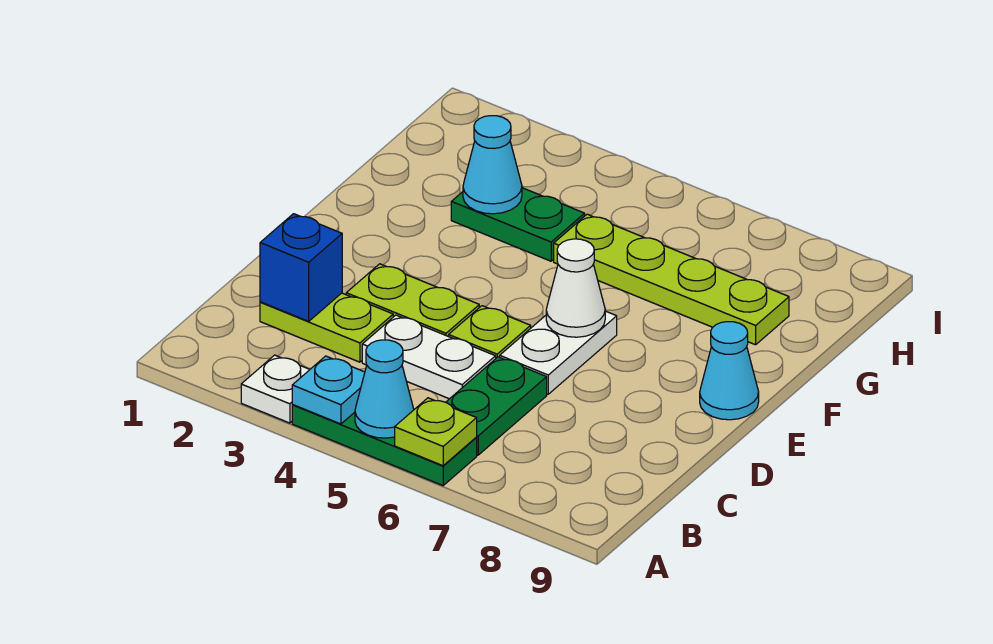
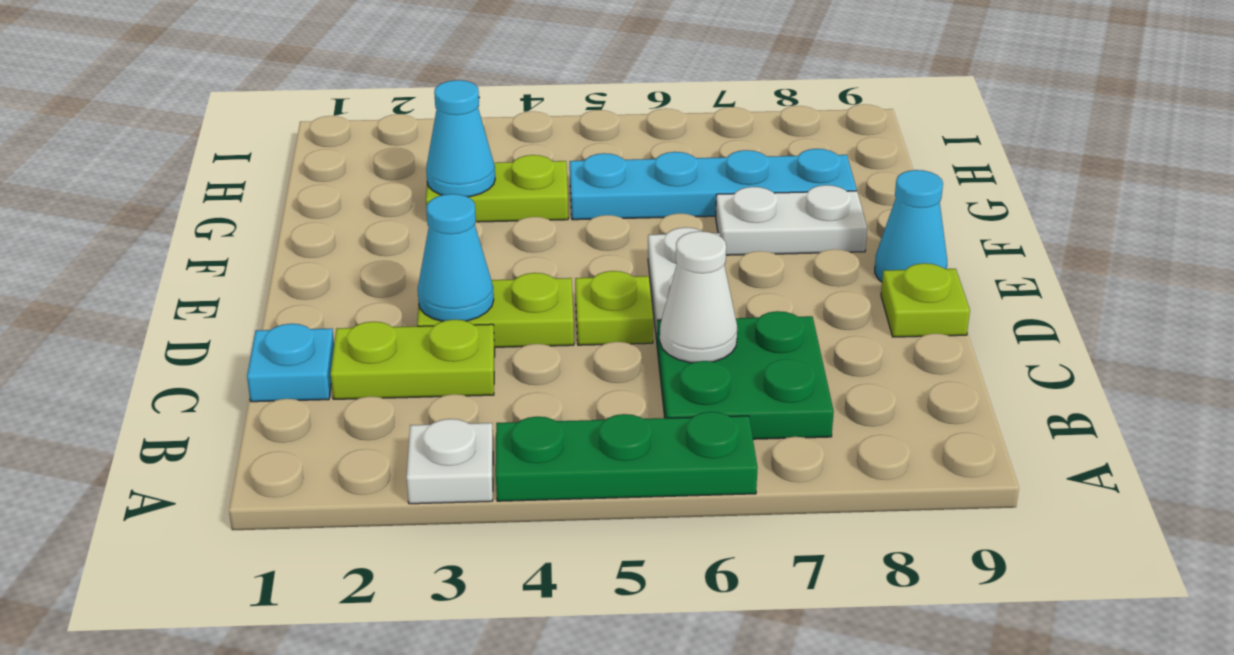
cyan 1x1 plate [292,356,365,424] -> cyan 1x1 plate moved to [247,324,334,402]
cyan 1x1 cone [355,340,414,438] -> cyan 1x1 cone moved to [418,194,494,321]
lime 1x1 plate [395,398,477,466] -> lime 1x1 plate moved to [881,263,970,337]
green 1x2 plate [446,357,547,455] -> green 2x2 plate [657,311,834,439]
blue 1x1 brick [260,214,342,321] -> none
white 1x2 plate [362,315,496,399] -> white 1x2 plate moved to [716,185,867,255]
white 1x1 cone [546,239,605,337] -> white 1x1 cone moved to [660,231,737,363]
green 1x2 plate [451,188,585,261] -> lime 1x2 plate [426,155,568,222]
lime 1x4 plate [554,214,789,345] -> cyan 1x4 plate [570,149,857,220]

